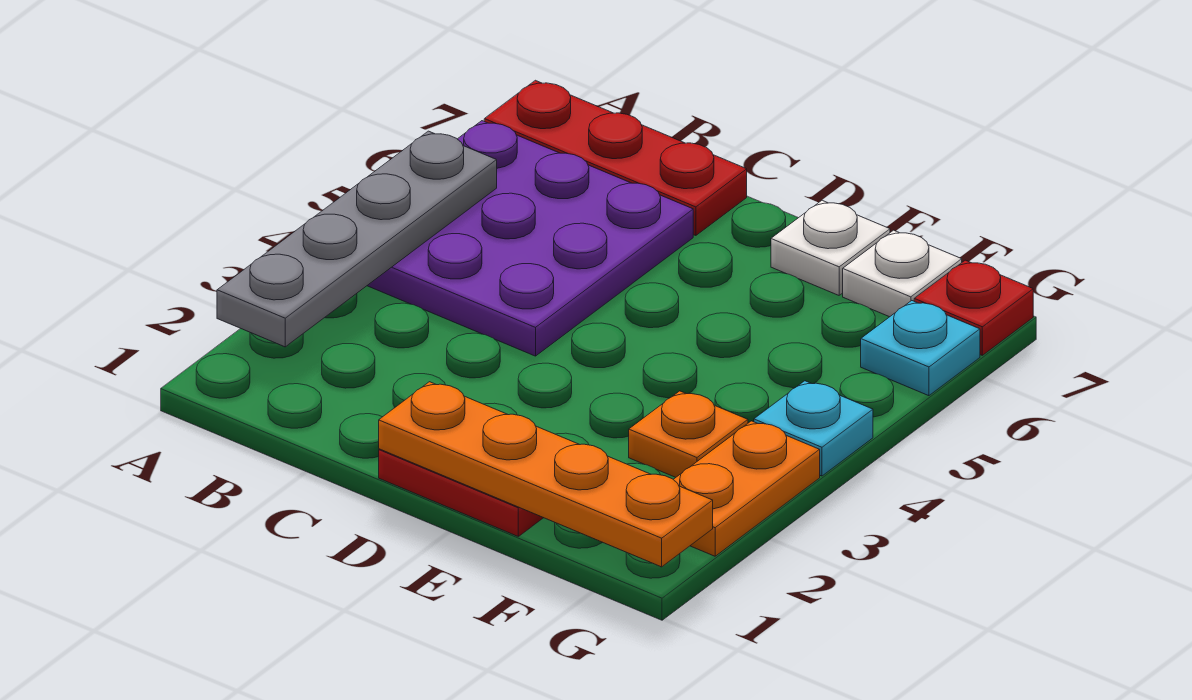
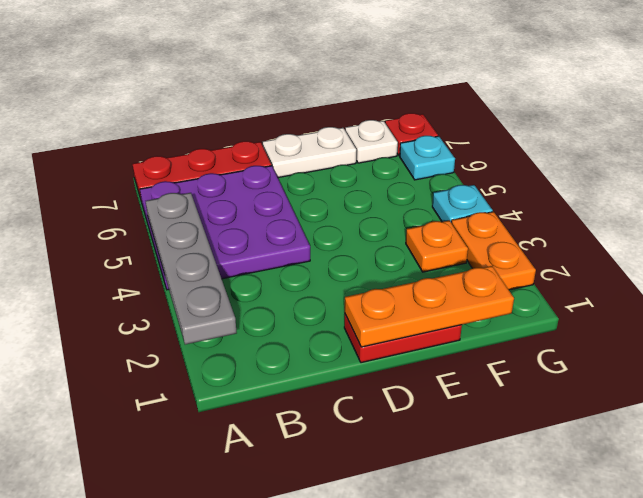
orange 1x4 plate [379,382,713,567] -> orange 1x3 plate [345,266,514,347]
white 1x1 plate [771,200,890,295] -> white 1x2 plate [263,127,356,178]

